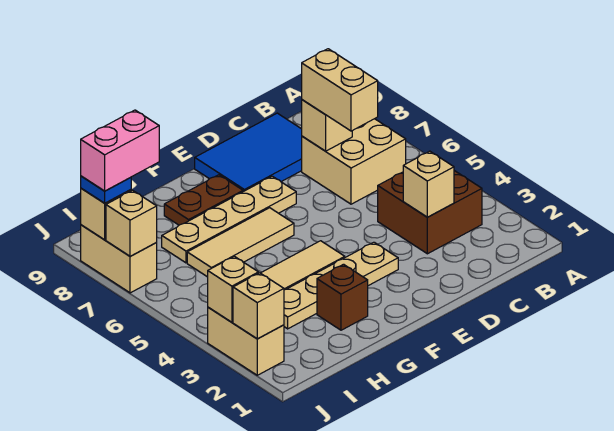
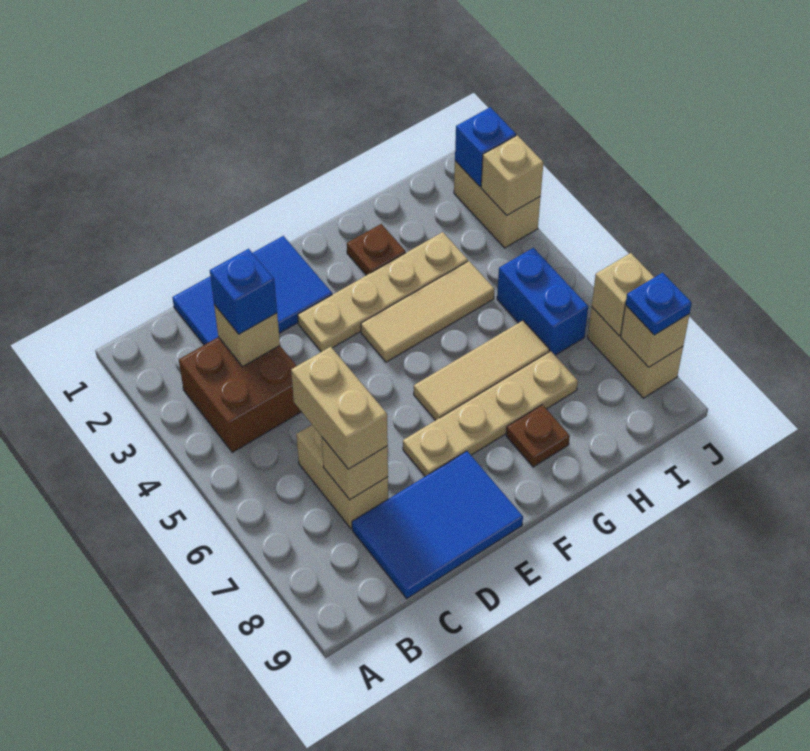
tan 2x2 brick [302,119,406,204] -> tan 1x2 brick [296,425,388,529]
none -> blue 2x3 tile [172,236,332,345]
none -> blue 1x1 brick [210,249,277,334]
brown 1x2 plate [164,175,243,225] -> brown 1x1 plate [506,405,570,467]
brown 1x1 brick [317,264,368,330] -> brown 1x1 plate [347,224,406,275]
none -> blue 1x2 brick [497,248,588,355]
pink 1x2 brick [81,110,159,191] -> none
tan 1x1 brick [233,273,284,339] -> blue 1x1 brick [455,107,516,187]

